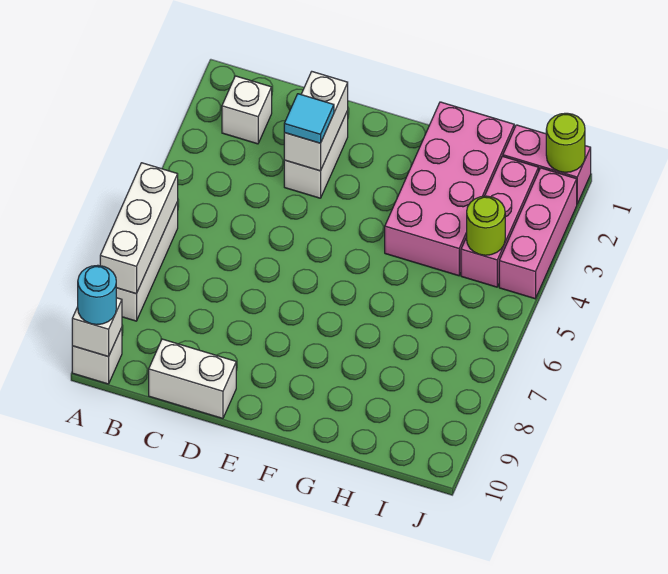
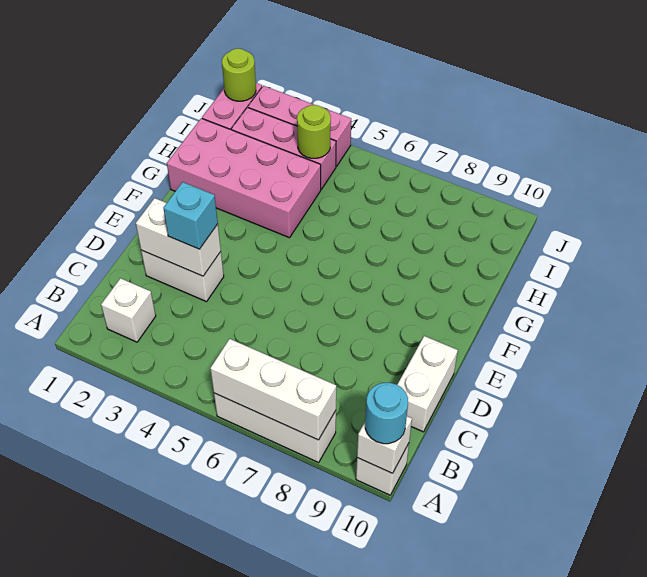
cyan 1x1 tile [284,94,334,143] -> cyan 1x1 brick [163,182,218,249]

